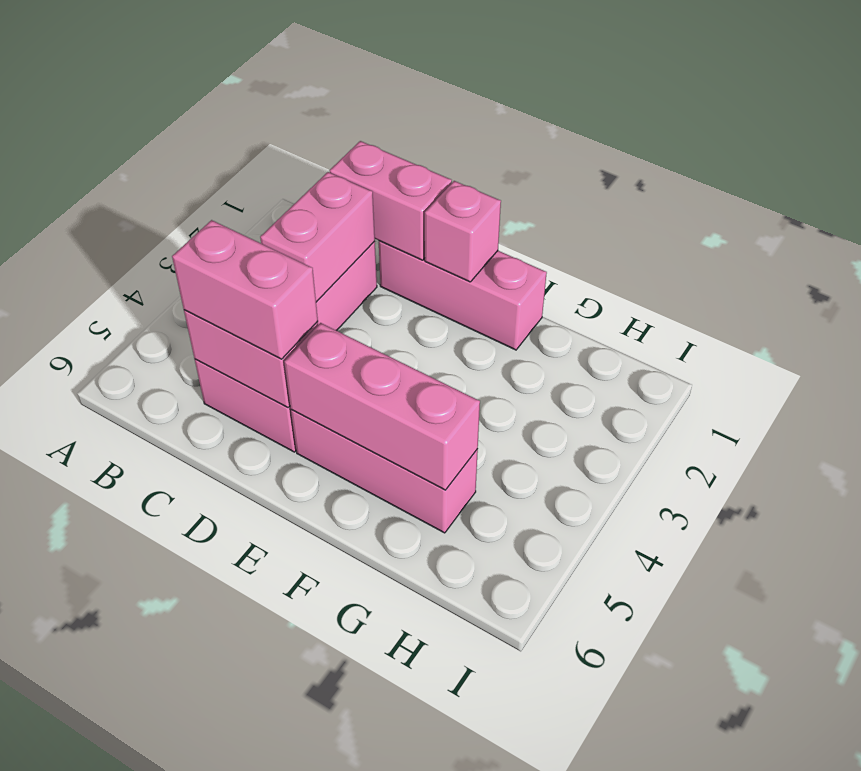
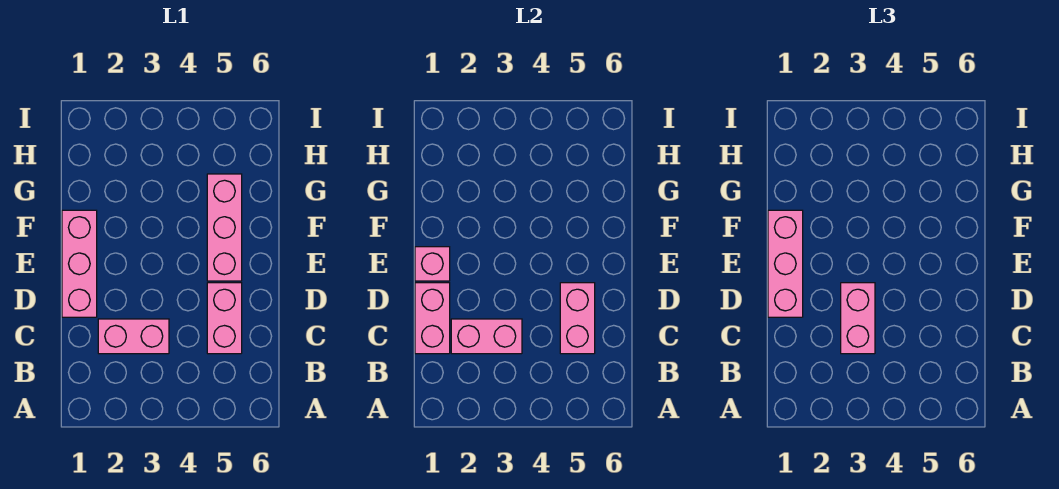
pink 1x2 brick [172,220,318,359] -> pink 1x2 brick moved to [841,283,875,354]
pink 1x3 brick [284,323,480,490] -> pink 1x3 brick moved to [768,210,803,317]

